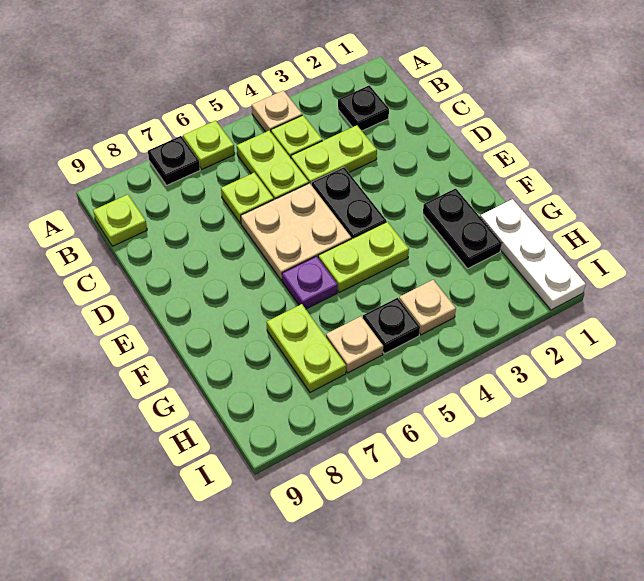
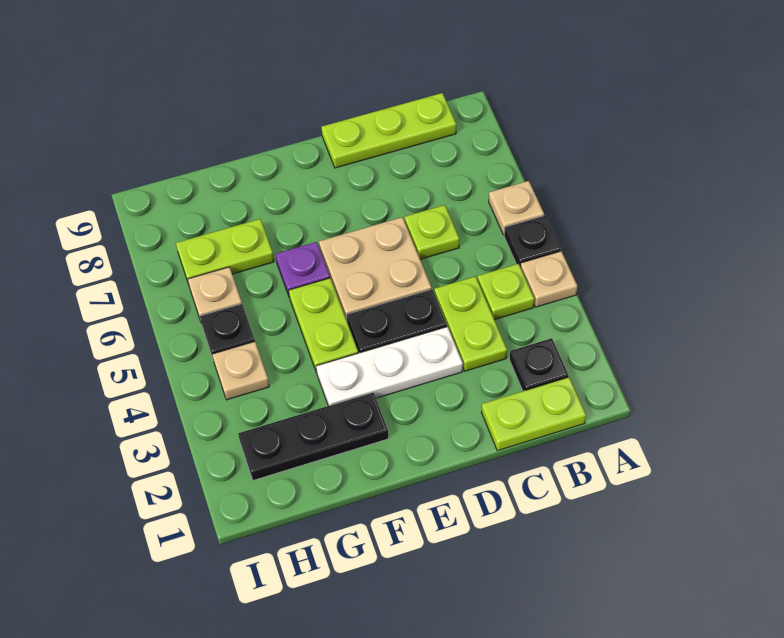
lime 1x1 plate [183,120,235,169] -> tan 1x1 plate [489,181,544,235]
black 1x1 plate [148,136,200,186] -> black 1x1 plate moved to [504,216,561,267]
lime 1x2 plate [237,131,309,200] -> lime 1x2 plate moved to [481,377,586,451]
lime 1x1 plate [93,195,147,246] -> lime 1x3 plate [322,93,456,168]
black 1x2 plate [423,188,502,268] -> black 1x3 plate [238,392,388,480]
white 1x3 plate [480,199,586,310] -> white 1x3 plate moved to [316,327,463,406]

